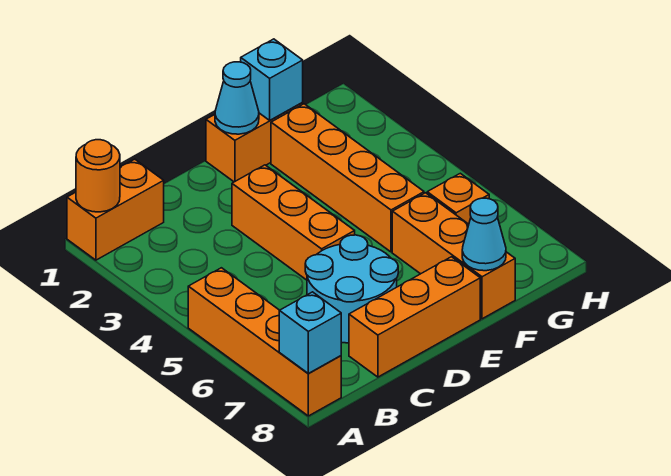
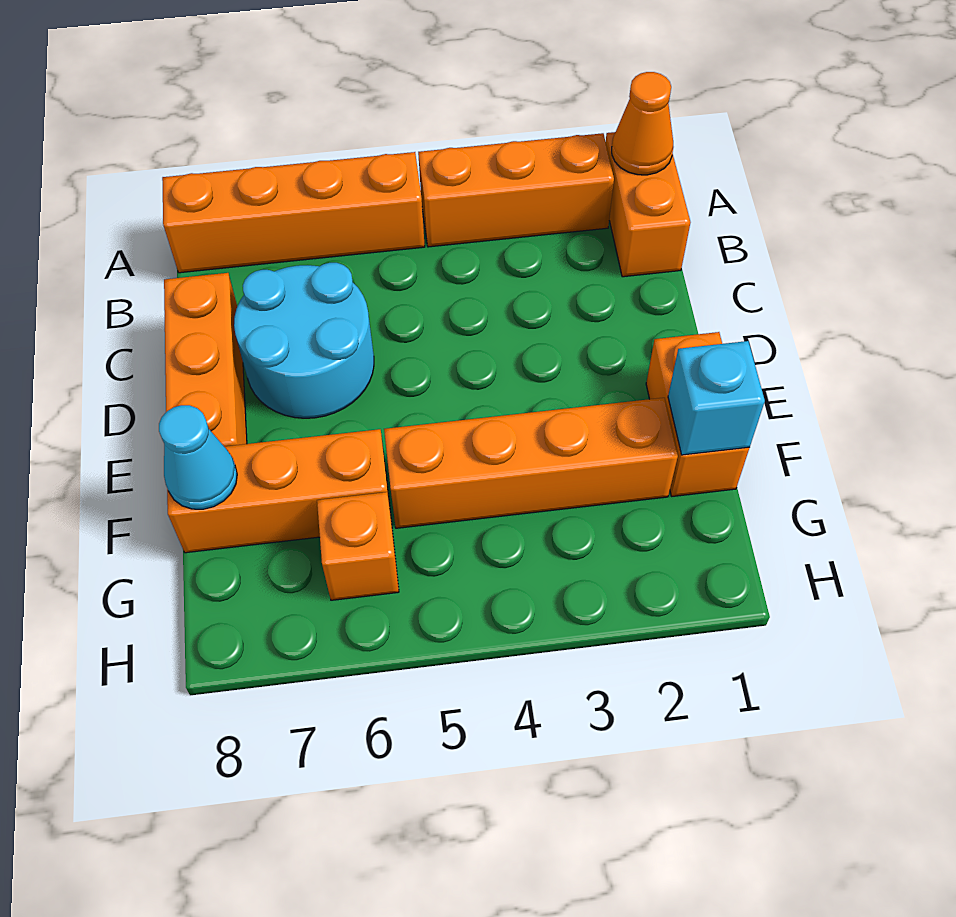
orange 1x1 round brick [76,140,120,212] -> orange 1x1 cone [612,72,673,175]
cyan 1x1 brick [279,292,341,373] -> none
orange 1x3 brick [232,165,355,280] -> orange 1x3 brick moved to [418,133,614,247]
cyan 1x1 cone [215,62,259,134] -> none

